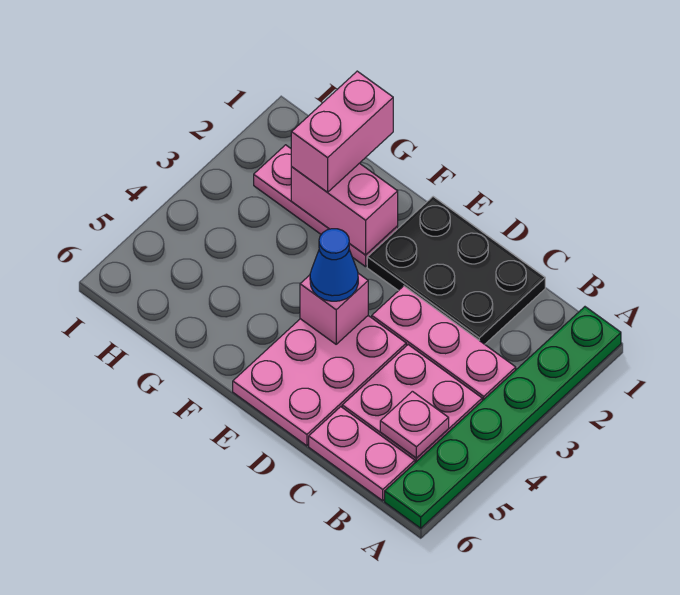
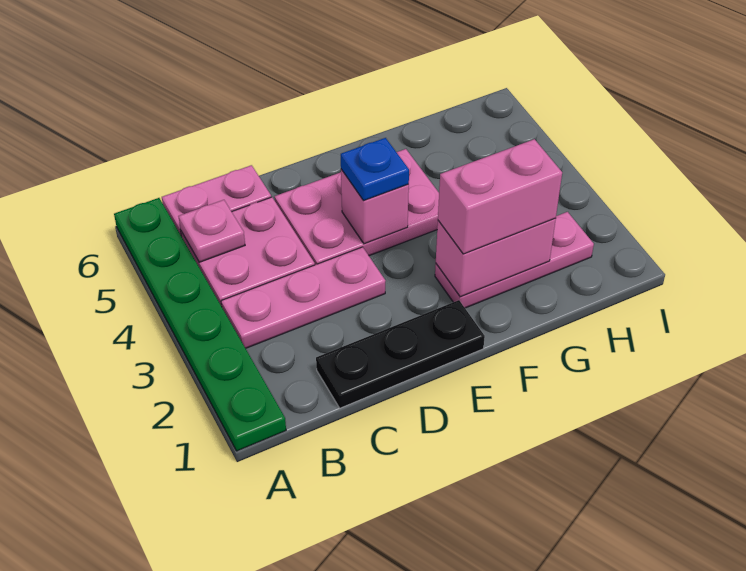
black 2x3 plate [367,197,545,344] -> black 1x3 plate [316,300,485,408]
pink 2x3 plate [233,316,406,446] -> pink 2x3 plate turned to [274,149,439,265]
blue 1x1 cone [310,229,358,301] -> blue 1x1 plate [341,138,409,201]
pink 1x2 brick [291,71,393,192] -> pink 1x2 brick turned to [438,139,562,254]

